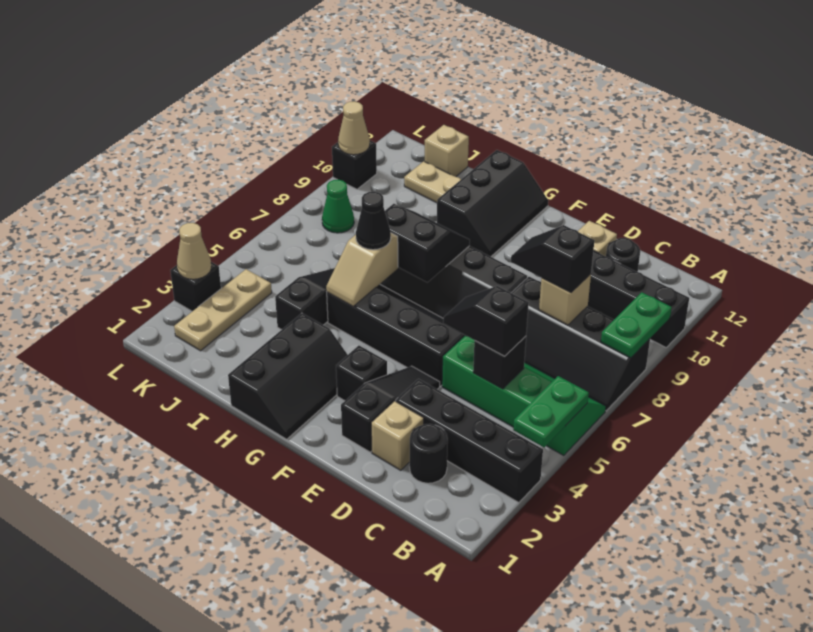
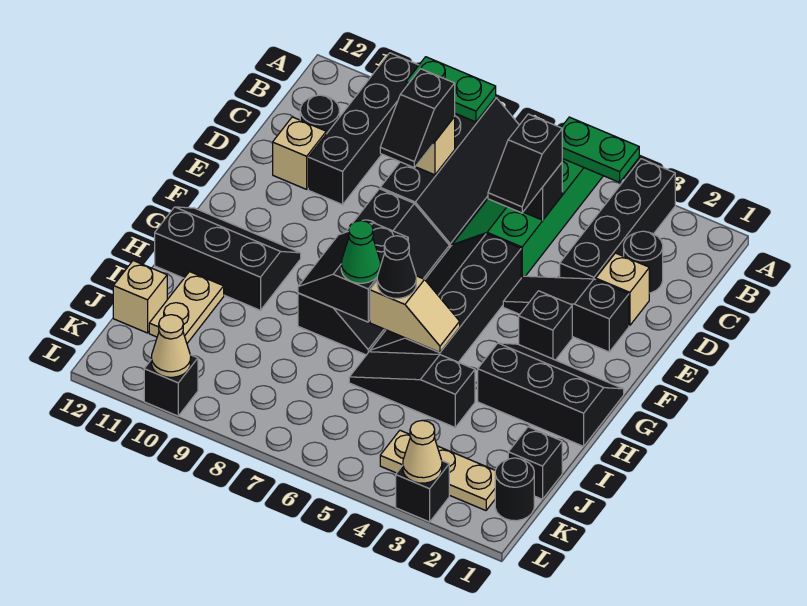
none -> black 1x1 brick [508,427,562,499]
none -> black 1x1 round brick [495,458,534,521]
green 1x1 cone [322,180,354,233] -> green 1x1 cone moved to [341,221,380,283]

